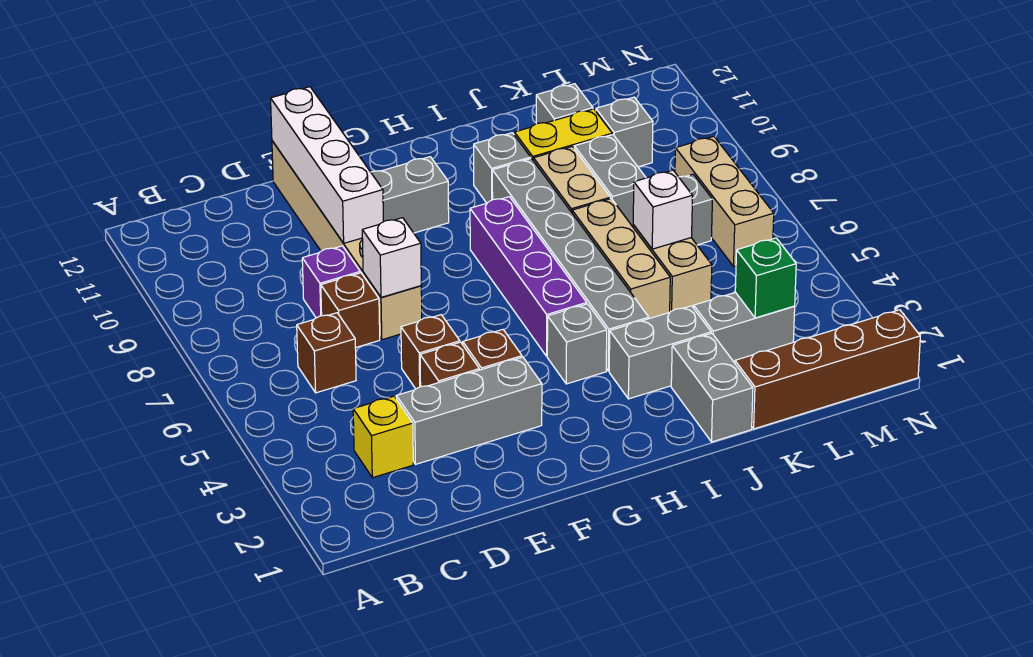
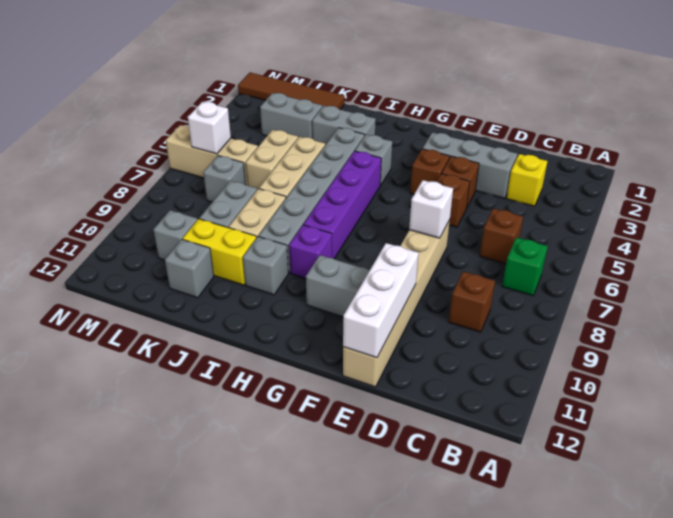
brown 1x1 brick [321,273,380,348] -> brown 1x1 brick moved to [449,271,495,332]
purple 1x1 brick [302,246,360,318] -> purple 1x1 brick moved to [289,225,332,278]
white 1x4 brick [271,87,383,243] -> white 1x3 brick [343,243,419,358]
grey 1x2 brick [671,333,753,442] -> none
brown 1x4 brick [735,310,920,429] -> brown 1x4 tile [238,73,345,110]
white 1x1 brick [633,170,693,249] -> white 1x1 brick moved to [188,102,231,154]
green 1x1 brick [735,238,796,318] -> green 1x1 brick moved to [502,237,548,296]
tan 1x3 brick [675,136,774,266] -> tan 1x3 brick turned to [166,125,258,185]

